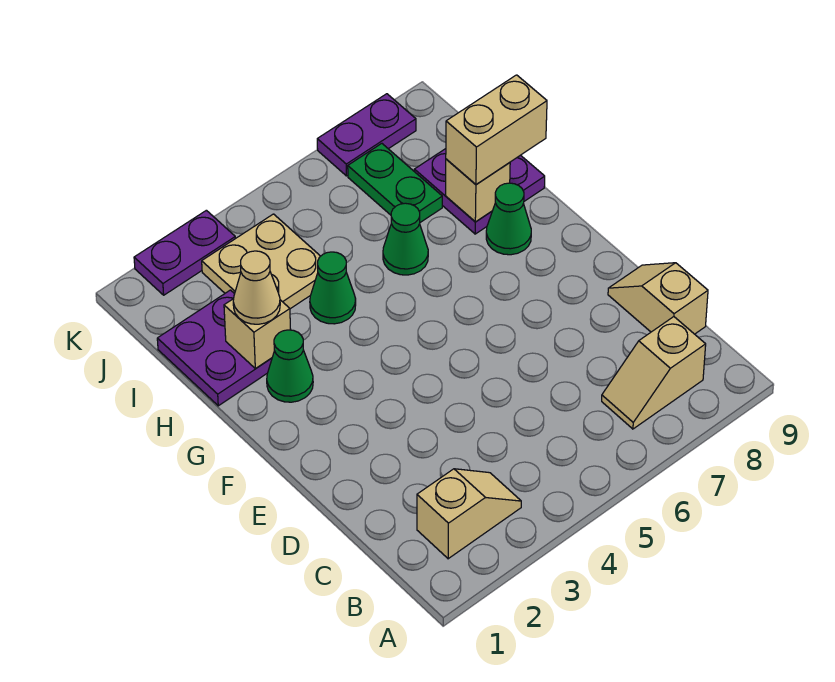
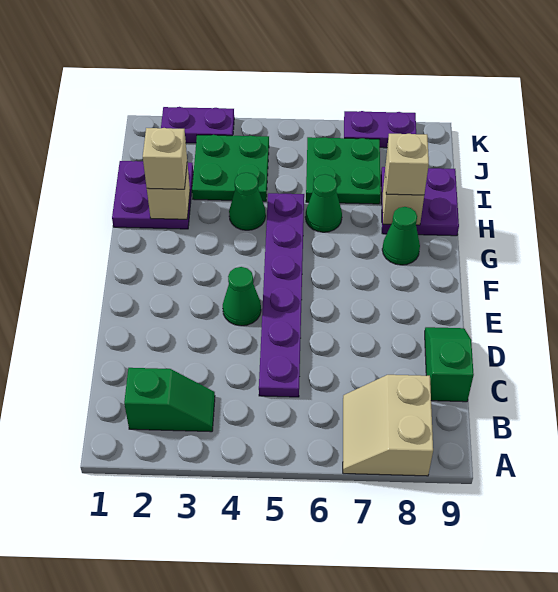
tan 1x2 slope [417,469,521,559] -> green 1x2 slope [124,368,215,432]
tan 1x2 slope [602,317,706,429] -> tan 2x2 slope [343,375,433,476]
none -> purple 1x6 plate [259,193,304,397]
tan 1x2 slope [608,263,708,334] -> green 1x2 slope [425,327,474,402]
green 1x1 cone [267,330,313,402] -> green 1x1 cone moved to [223,267,261,326]
tan 1x1 cone [233,251,280,324] -> tan 1x1 brick [143,128,187,189]
tan 1x2 brick [446,75,547,184] -> tan 1x1 brick [386,134,429,195]
tan 2x2 plate [202,214,320,309] -> green 2x2 plate [192,135,269,201]
green 1x2 plate [348,144,442,222] -> green 2x2 plate [306,137,381,204]

